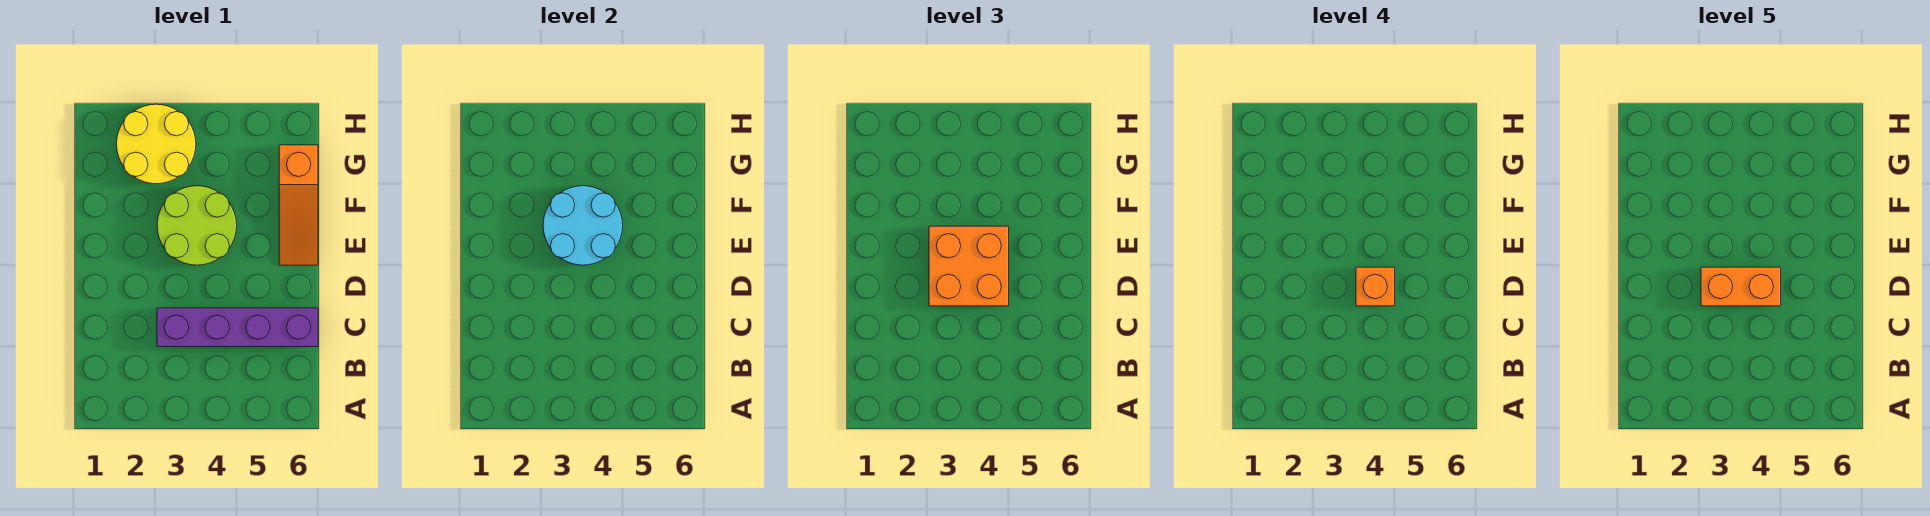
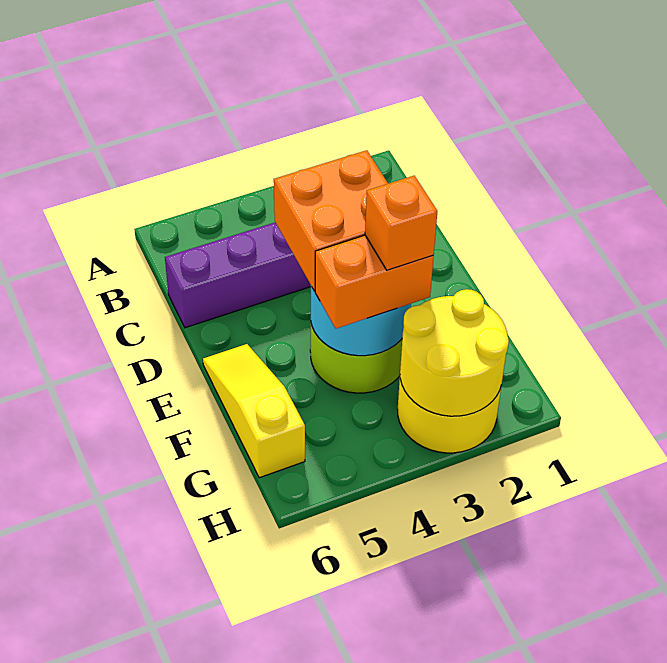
orange 1x2 brick [1701,267,1781,306] -> orange 1x2 brick moved to [315,235,434,329]
orange 1x1 brick [1356,267,1395,306] -> orange 1x1 brick moved to [365,176,437,270]
orange 1x3 slope [279,145,318,265] -> yellow 1x3 slope [203,344,305,478]
none -> yellow 2x2 round brick [400,289,509,416]

